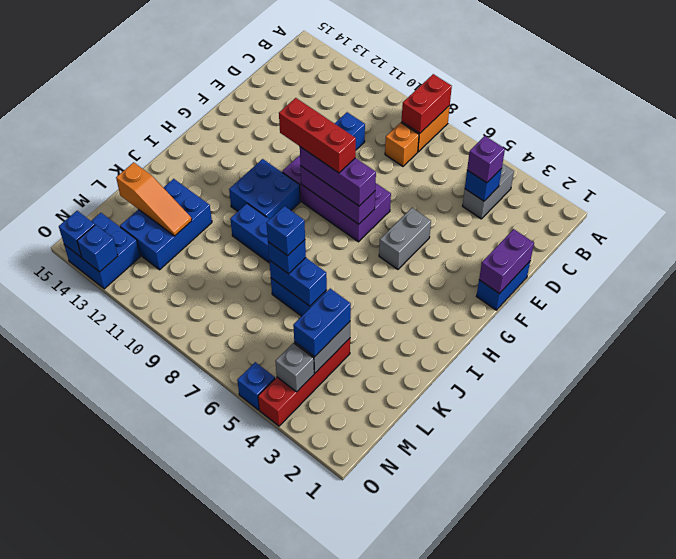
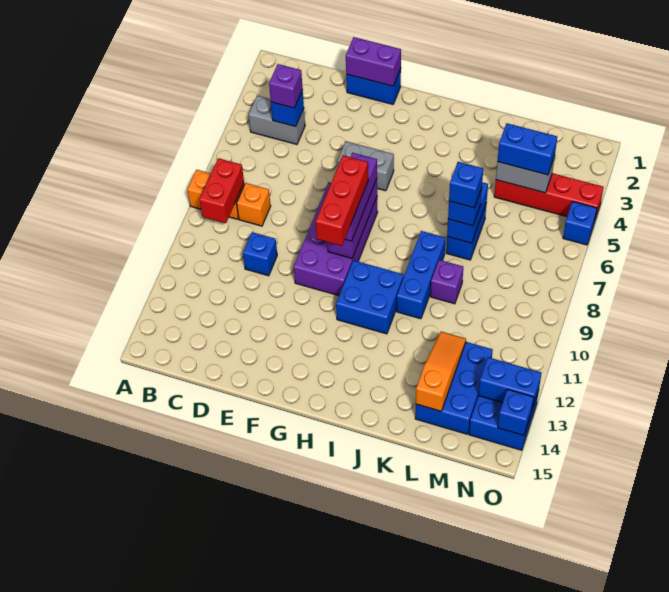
red 1x2 brick [402,74,452,133] -> red 1x2 brick turned to [200,158,244,223]
none -> purple 1x1 brick [430,260,463,304]
blue 2x3 brick [120,179,212,270] -> blue 2x3 brick turned to [415,342,493,434]
grey 1x1 brick [275,343,314,392] -> none
blue 1x1 brick [77,225,118,272] -> blue 1x2 brick [478,357,541,409]

